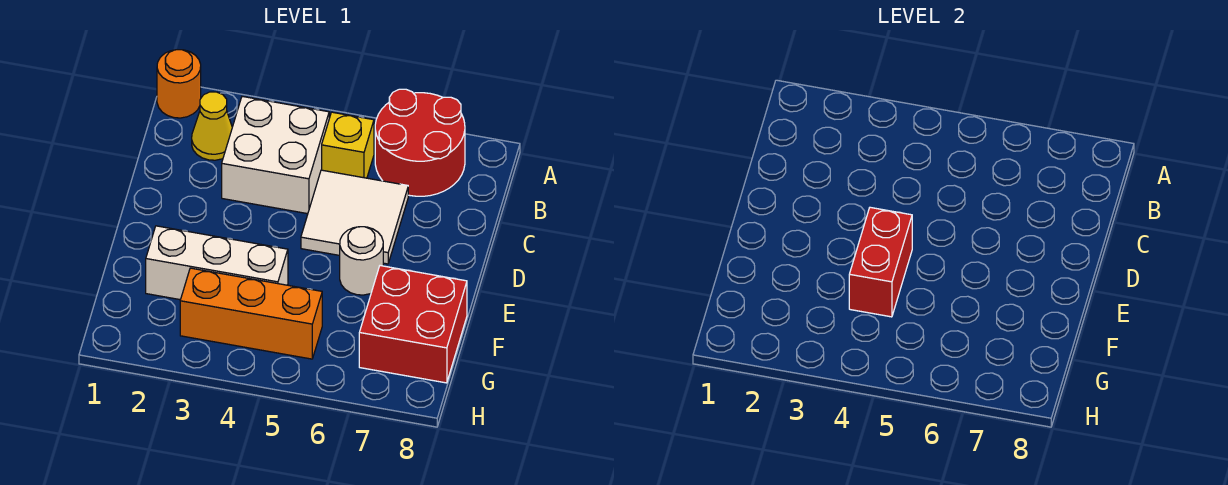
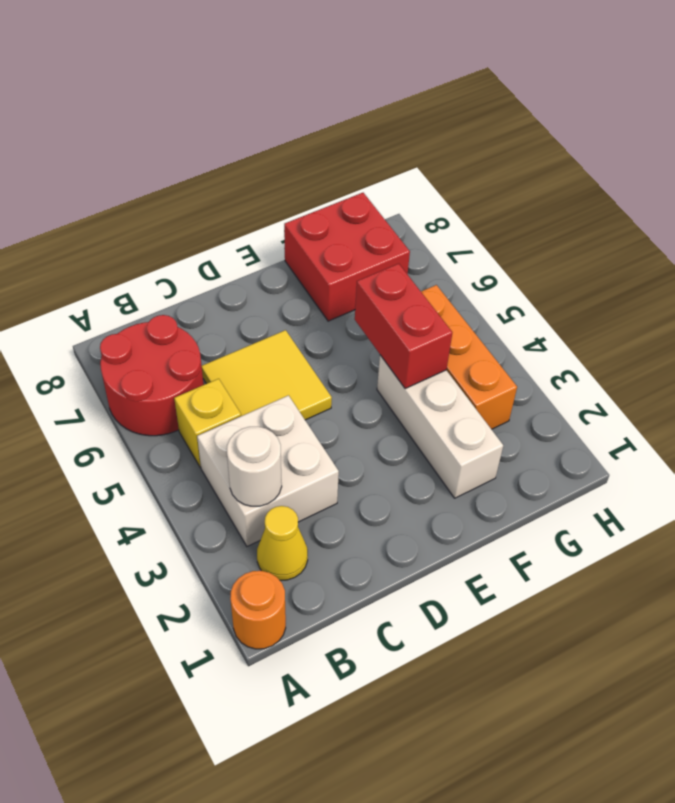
white 2x2 tile [301,170,408,264] -> yellow 2x2 tile [202,330,332,420]
red 1x2 brick [849,207,912,317] -> red 1x2 brick turned to [355,264,452,389]
white 1x1 round brick [340,227,383,295] -> white 1x1 round brick moved to [227,426,282,506]

